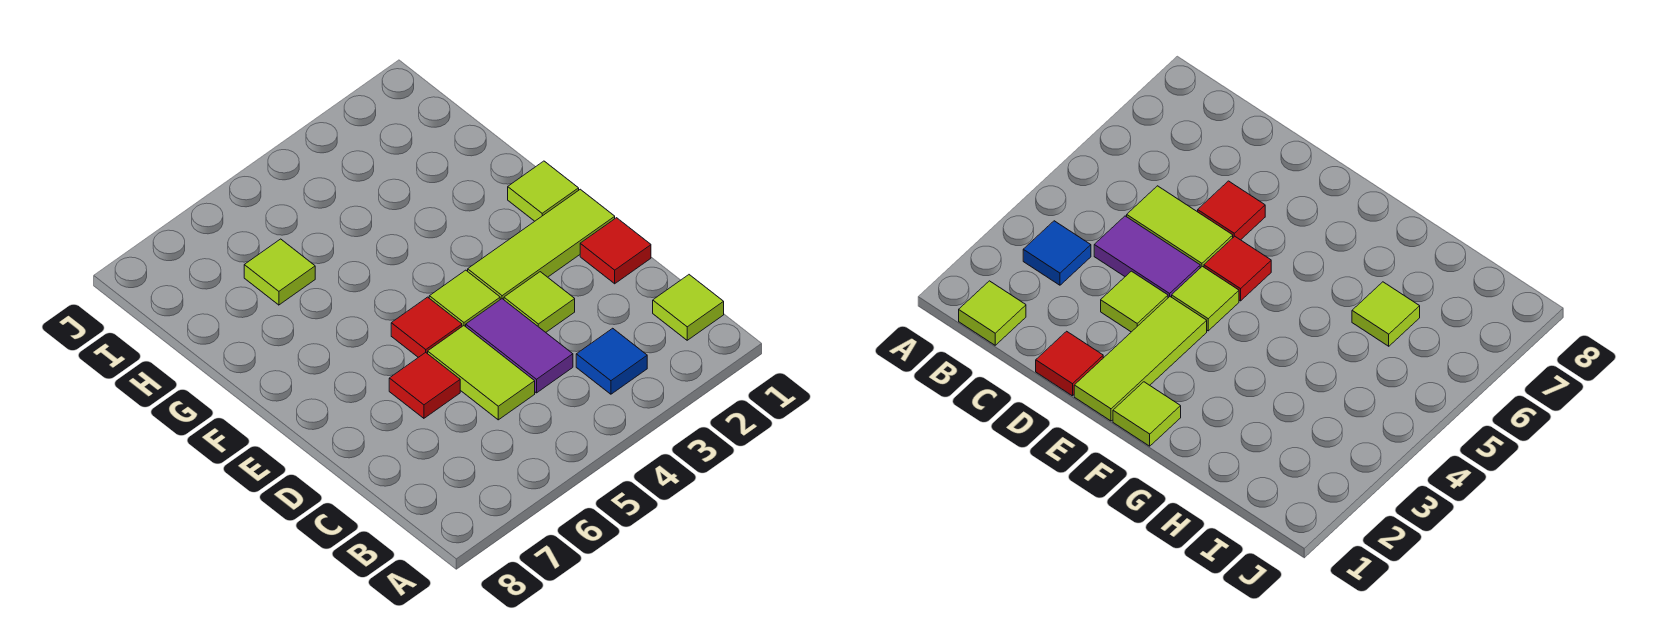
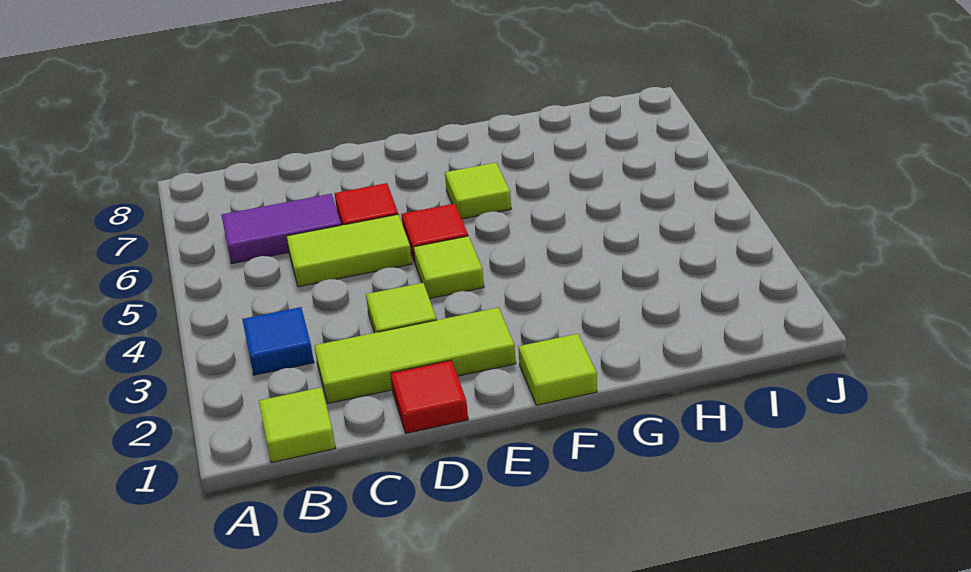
purple 1x2 tile [466,299,573,393] -> purple 1x2 tile moved to [221,194,341,264]
lime 1x3 tile [468,189,615,300] -> lime 1x3 tile turned to [314,308,516,403]
lime 1x1 tile [244,239,315,305] -> lime 1x1 tile moved to [445,163,511,219]

